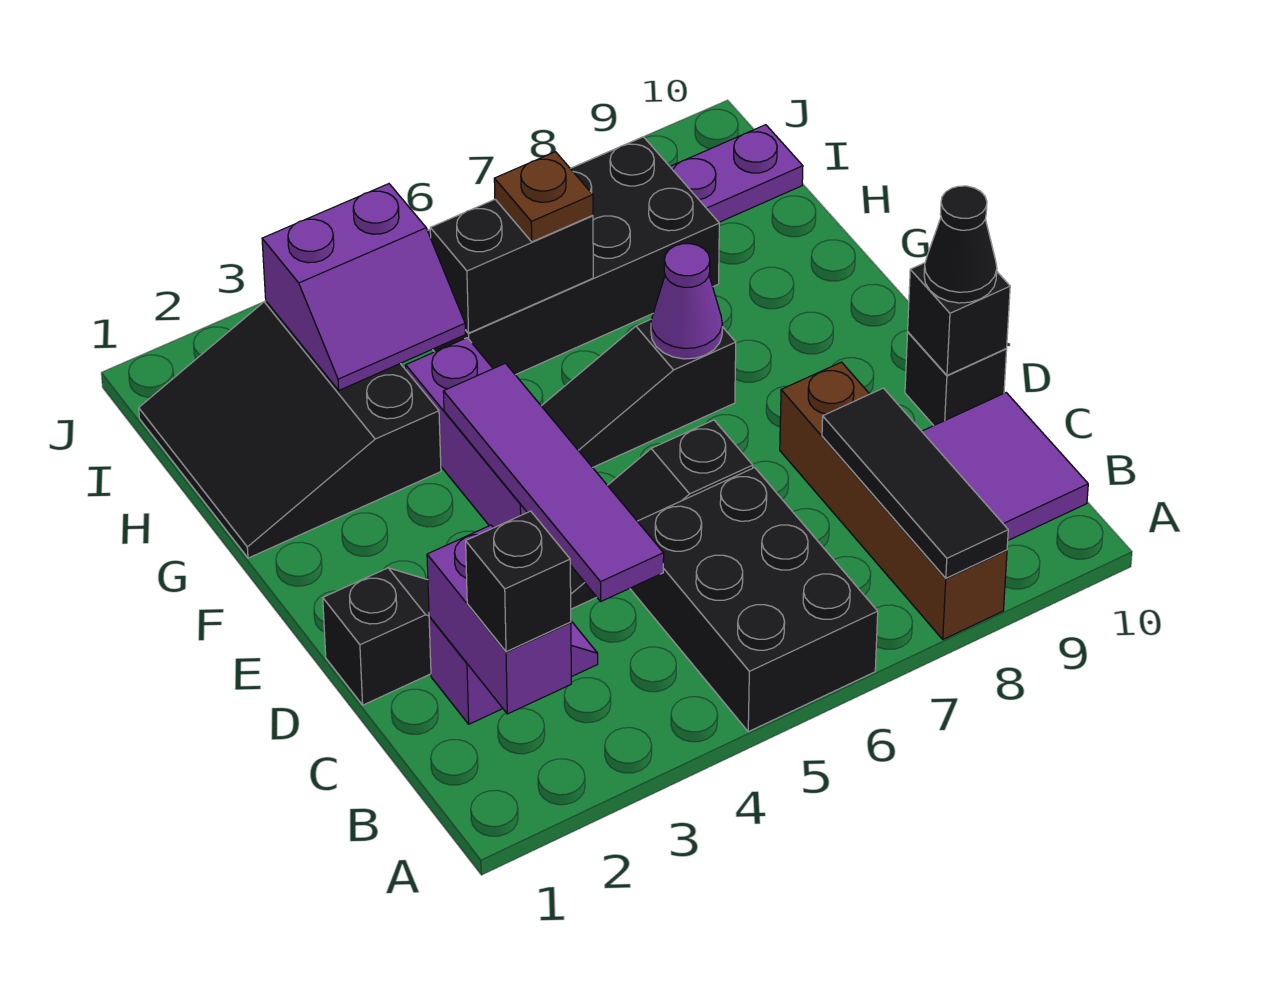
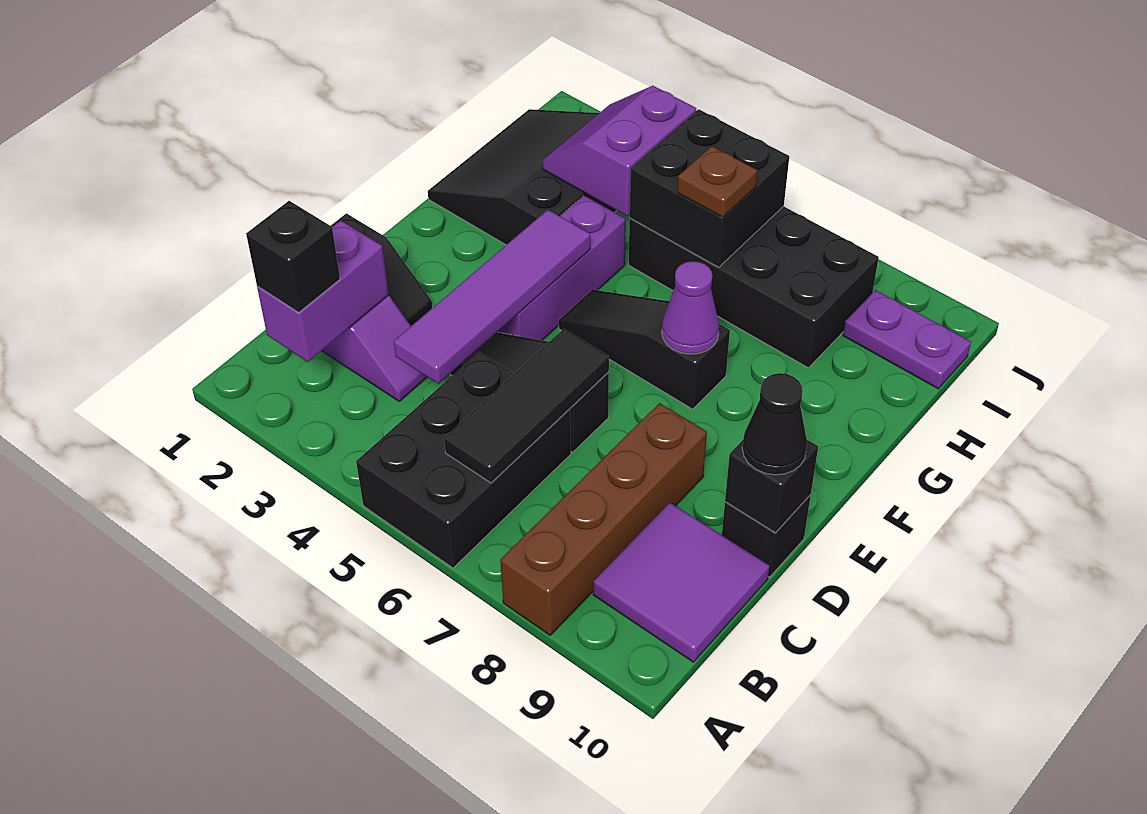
black 1x3 tile [822,388,1008,578] -> black 1x3 tile moved to [444,329,609,483]
purple 2x2 slope [262,184,465,390] -> purple 2x2 slope turned to [542,86,696,216]
black 1x2 brick [430,200,593,333] -> black 2x2 brick [630,109,789,267]

